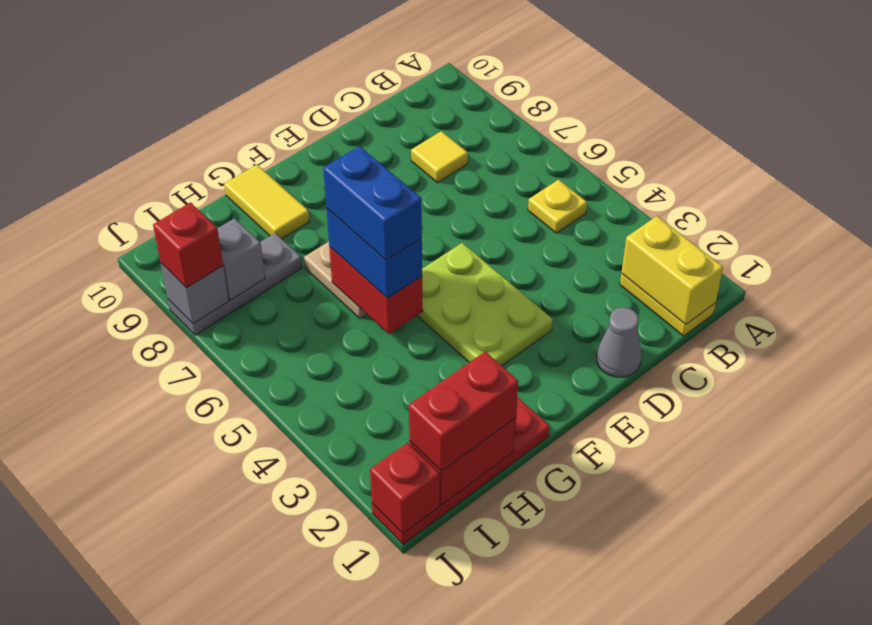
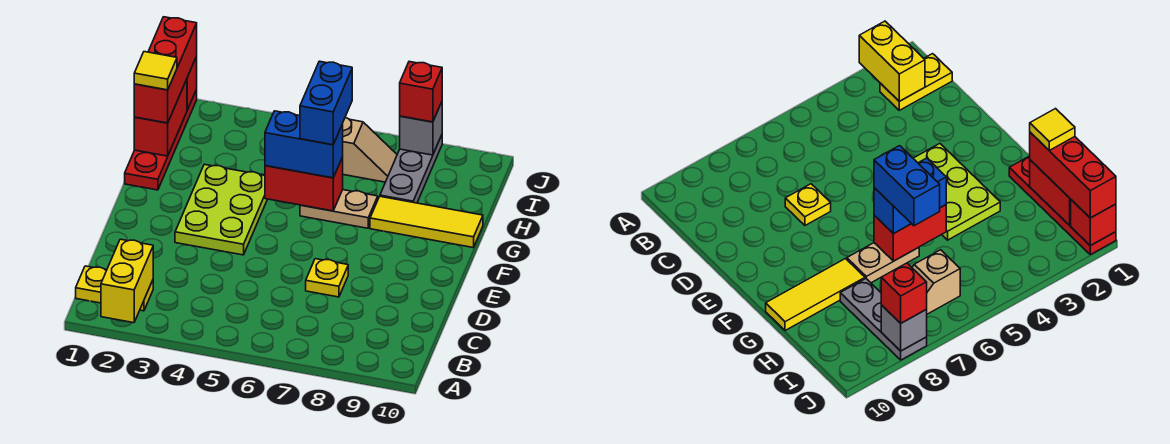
yellow 1x2 brick [621,216,723,325] -> yellow 1x2 brick turned to [101,239,153,323]
yellow 1x1 plate [528,180,587,233] -> yellow 1x1 plate moved to [306,259,348,297]
yellow 1x1 tile [411,131,468,183] -> yellow 1x1 tile moved to [134,52,177,90]
grey 1x1 cone [597,308,641,377] -> none
lime 2x3 plate [417,243,553,366] -> lime 2x3 plate turned to [175,164,267,255]
blue 1x2 brick [323,146,422,261] -> blue 1x2 brick turned to [300,61,352,145]
yellow 1x2 tile [224,165,309,239] -> yellow 1x3 tile [370,196,483,248]
red 1x2 brick [409,352,518,471] -> red 1x3 brick [134,17,197,123]
none -> tan 1x2 slope [343,118,397,182]
grey 1x1 brick [217,218,265,300] -> none

